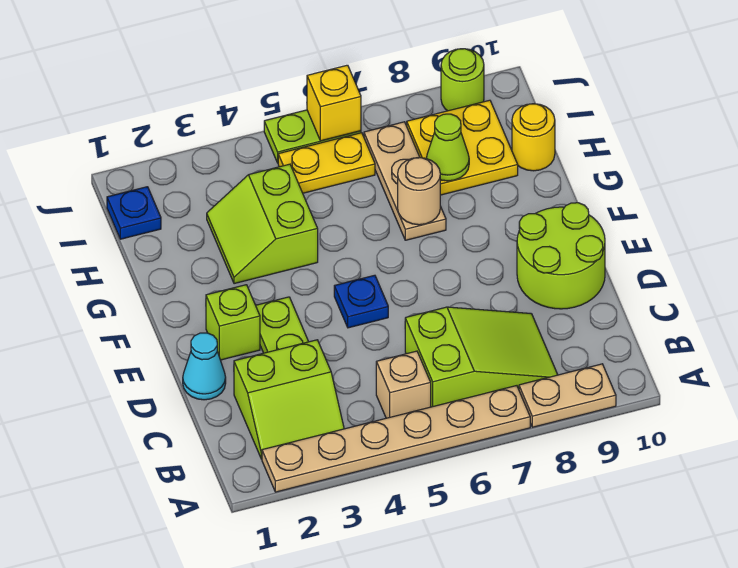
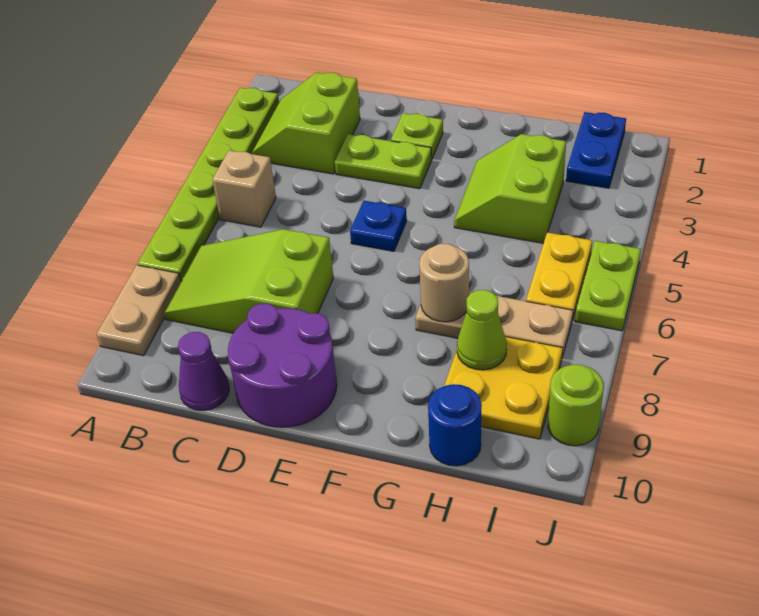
tan 1x6 plate [262,386,530,492] -> lime 1x6 plate [138,88,279,281]
lime 2x3 slope [405,307,558,407] -> lime 2x3 slope turned to [164,229,333,333]
none -> purple 1x1 cone [178,332,229,410]
cyan 1x1 cone [183,333,226,400] -> none
lime 2x2 round brick [517,203,605,309] -> purple 2x2 round brick [228,304,337,427]
lime 1x1 brick [206,285,260,360] -> lime 1x1 plate [391,113,443,159]
lime 2x2 slope [207,164,318,284] -> lime 2x2 slope turned to [454,134,566,243]
yellow 1x1 round brick [512,104,555,171] -> blue 1x1 round brick [428,384,482,466]
blue 1x1 plate [107,187,161,239] -> blue 1x2 plate [566,112,626,188]
yellow 1x1 brick [307,65,361,141] -> none

